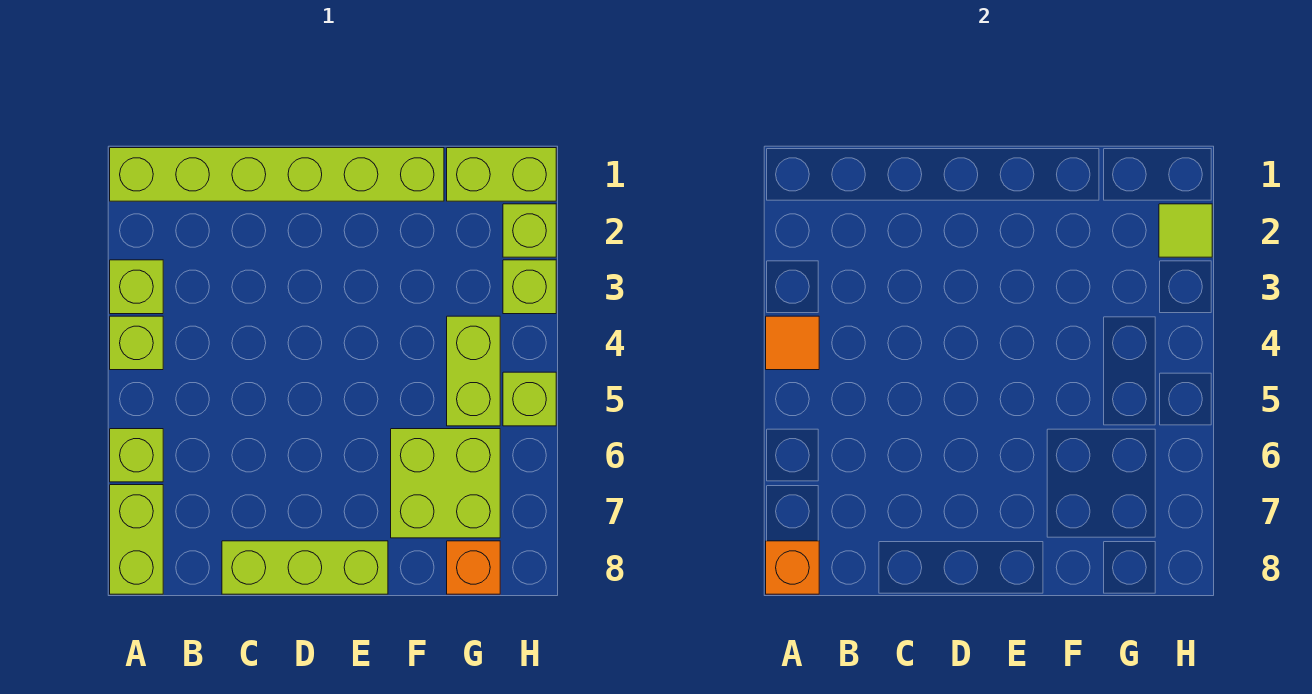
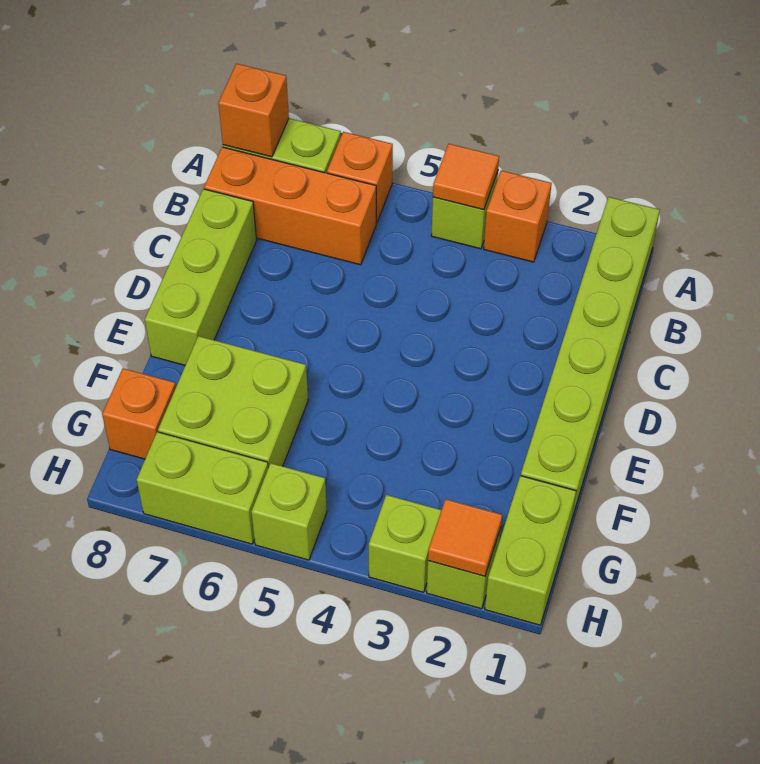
lime 1x1 brick [110,260,163,314] -> orange 1x1 brick [484,171,552,262]
lime 1x1 brick [110,429,163,482] -> orange 1x1 brick [327,132,393,223]
none -> orange 1x3 brick [204,147,376,265]
lime 1x2 brick [447,316,500,426] -> lime 1x2 brick moved to [137,432,268,544]
lime 1x1 tile [1159,204,1212,257] -> orange 1x1 tile [428,499,502,576]

